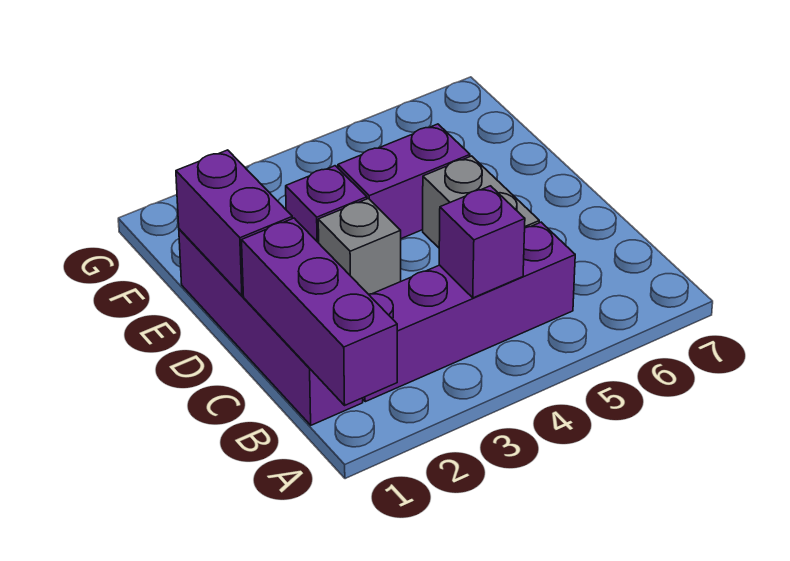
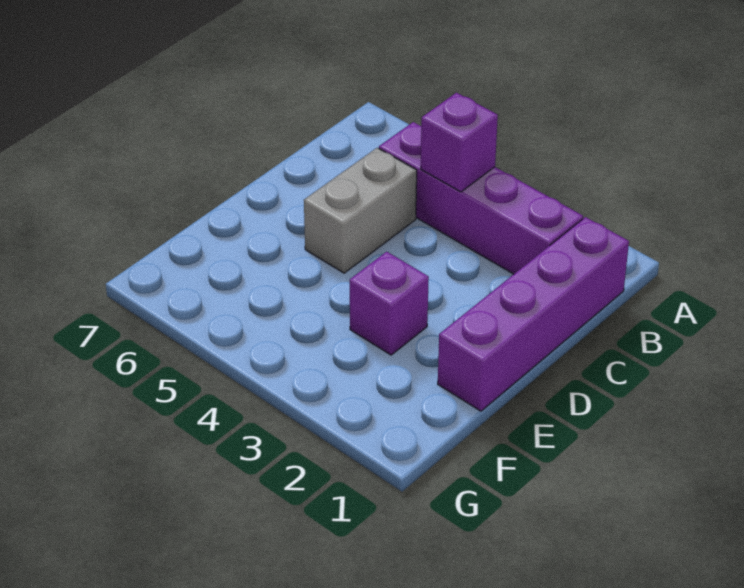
purple 1x3 brick [242,218,397,405] -> none
purple 1x2 brick [176,150,293,296] -> none
grey 1x1 brick [318,199,401,294] -> none
purple 1x2 brick [338,124,470,239] -> none

